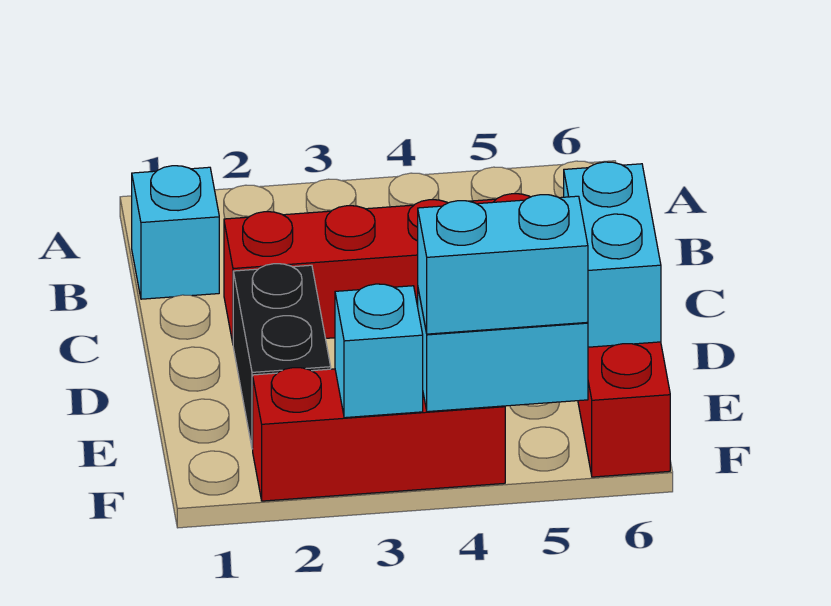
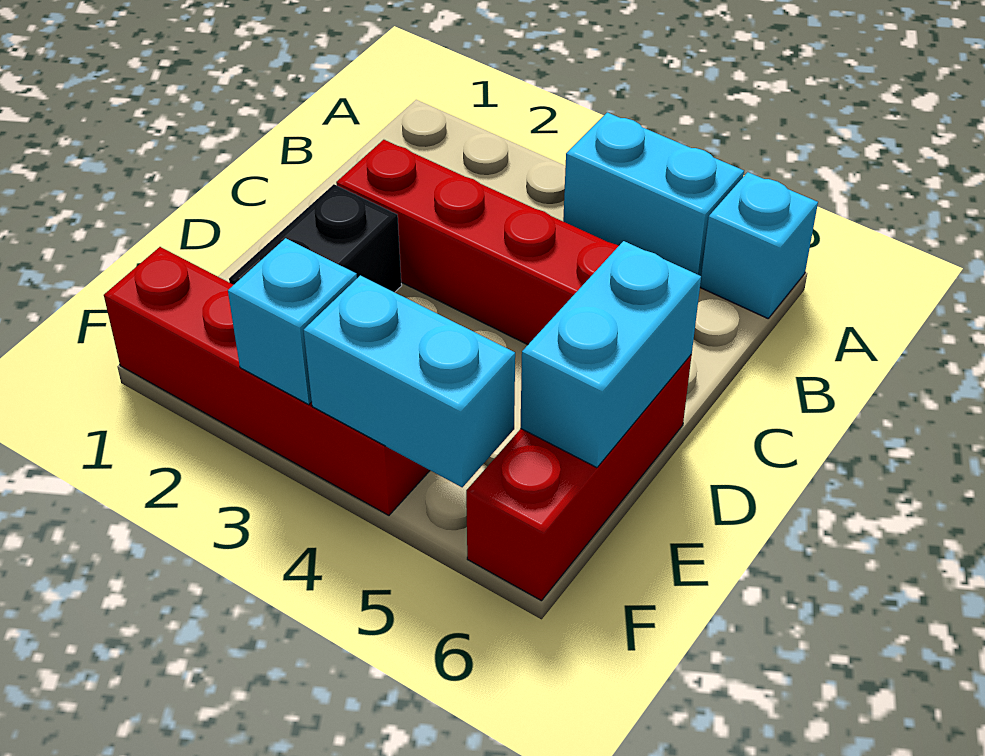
cyan 1x1 brick [132,166,219,299] -> cyan 1x1 brick moved to [700,172,818,318]
red 1x3 brick [253,368,505,501] -> red 1x4 brick [104,247,430,515]
cyan 1x2 brick [418,195,588,334] -> cyan 1x2 brick moved to [563,112,744,276]

